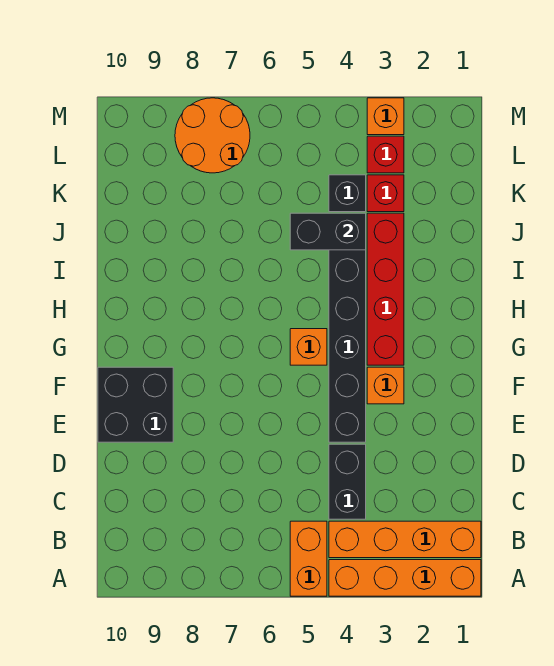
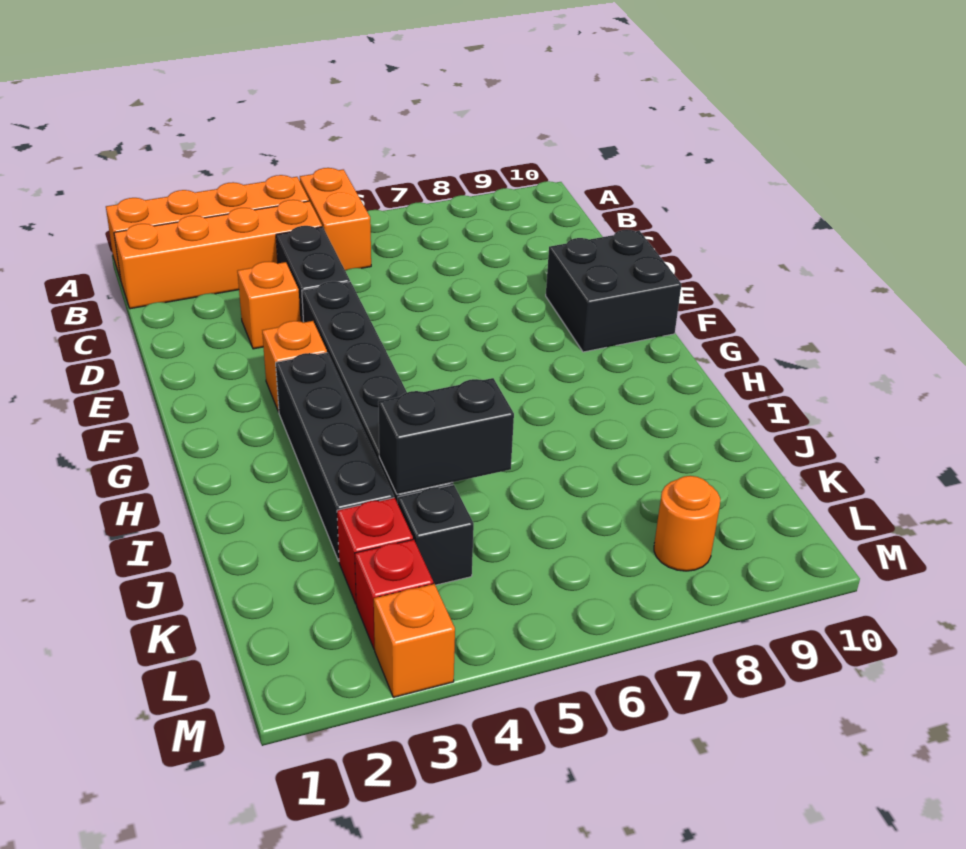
red 1x4 brick [367,213,404,365] -> black 1x4 brick [276,353,394,561]
orange 1x1 brick [290,329,327,365] -> orange 1x1 brick moved to [237,262,300,349]
orange 2x2 round brick [175,98,250,173] -> orange 1x1 round brick [654,476,720,571]

